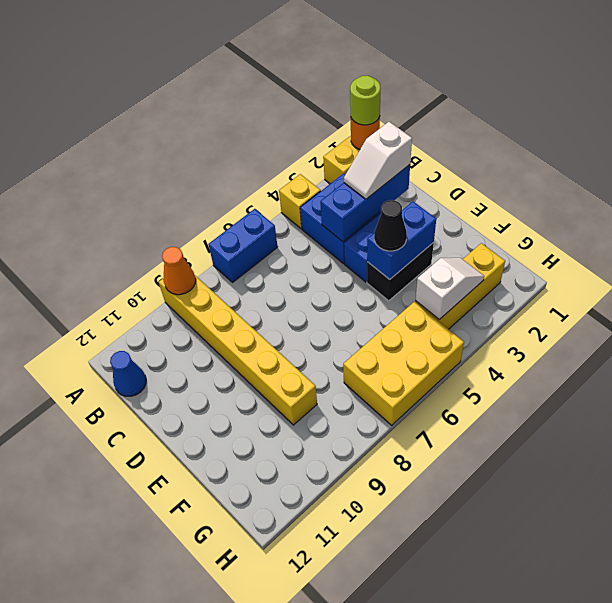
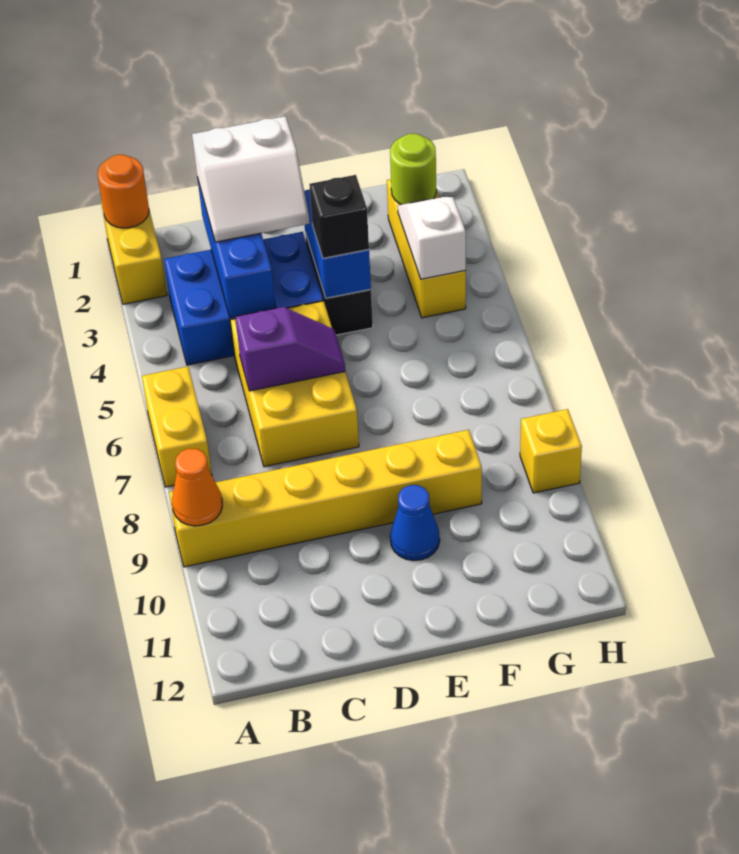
lime 1x1 round brick [350,76,380,125] -> lime 1x1 round brick moved to [390,134,436,205]
yellow 1x1 brick [279,174,321,229] -> yellow 1x1 brick moved to [520,409,582,493]
blue 1x2 brick [208,209,278,282] -> yellow 1x2 brick [142,367,212,487]
blue 1x1 cone [110,351,146,396] -> blue 1x1 cone moved to [390,485,440,561]
white 1x2 slope [344,122,412,199] -> white 2x2 slope [192,116,310,242]
none -> purple 1x2 slope [235,307,345,391]
black 1x1 cone [374,200,407,251] -> black 1x1 brick [309,175,369,258]
yellow 2x3 brick [343,302,464,425] -> yellow 2x3 brick moved to [230,301,359,467]

